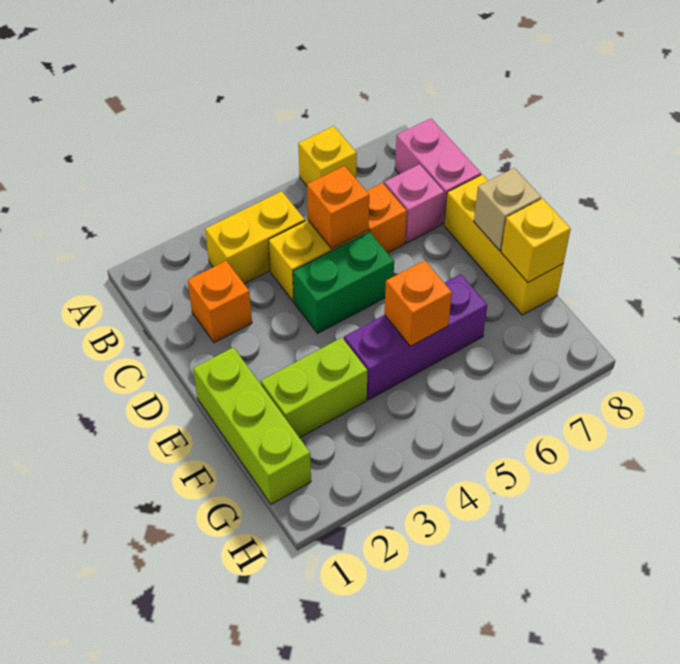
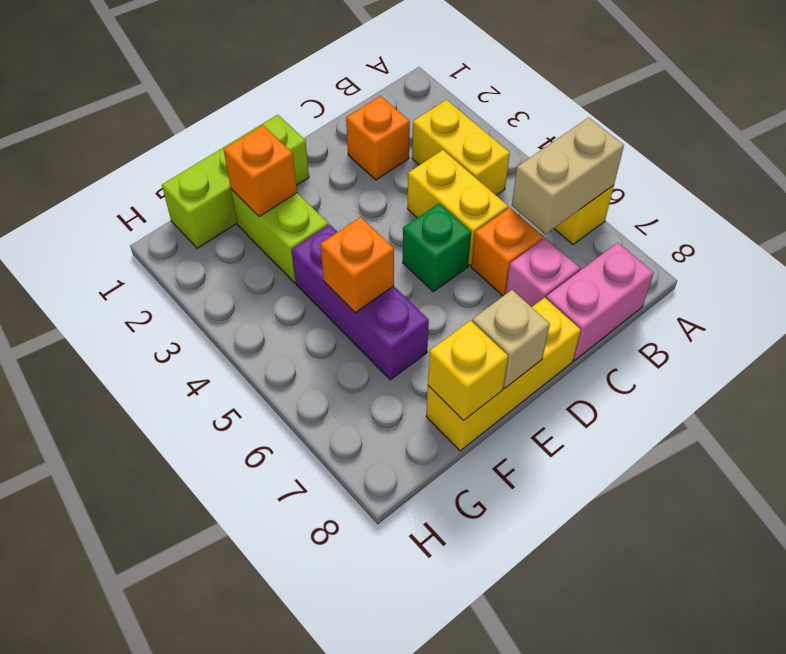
none -> tan 1x2 brick [512,117,624,234]
orange 1x1 brick [307,166,369,249] -> orange 1x1 brick moved to [224,125,297,217]
green 1x2 brick [293,232,394,333] -> green 1x1 brick [403,203,471,292]

